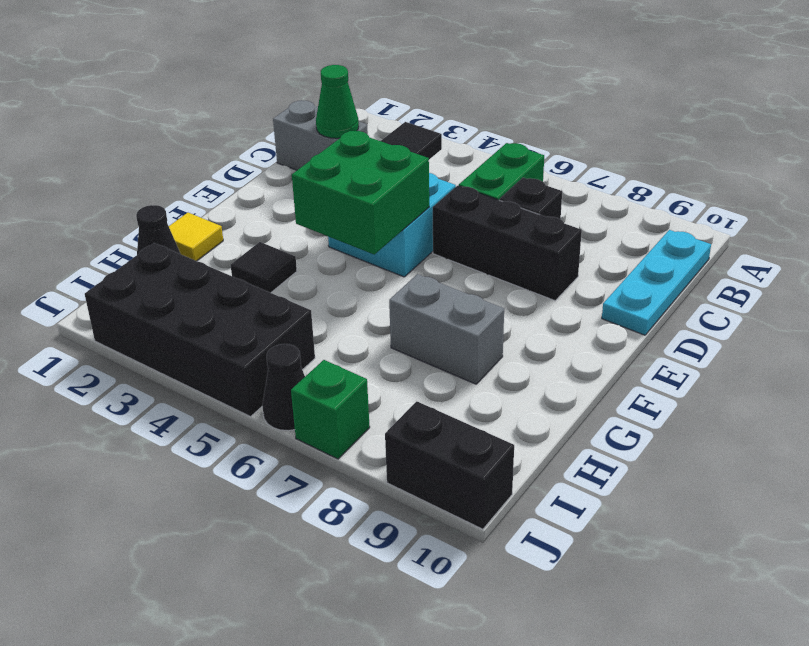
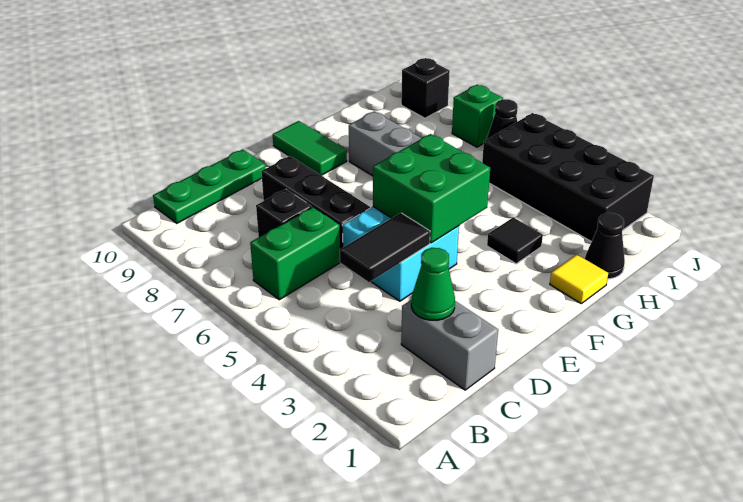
cyan 1x3 plate [602,230,711,335] -> green 1x3 plate [153,149,266,223]
none -> green 1x2 tile [273,121,347,176]
black 1x2 brick [385,401,514,529] -> black 1x1 brick [401,58,450,118]

